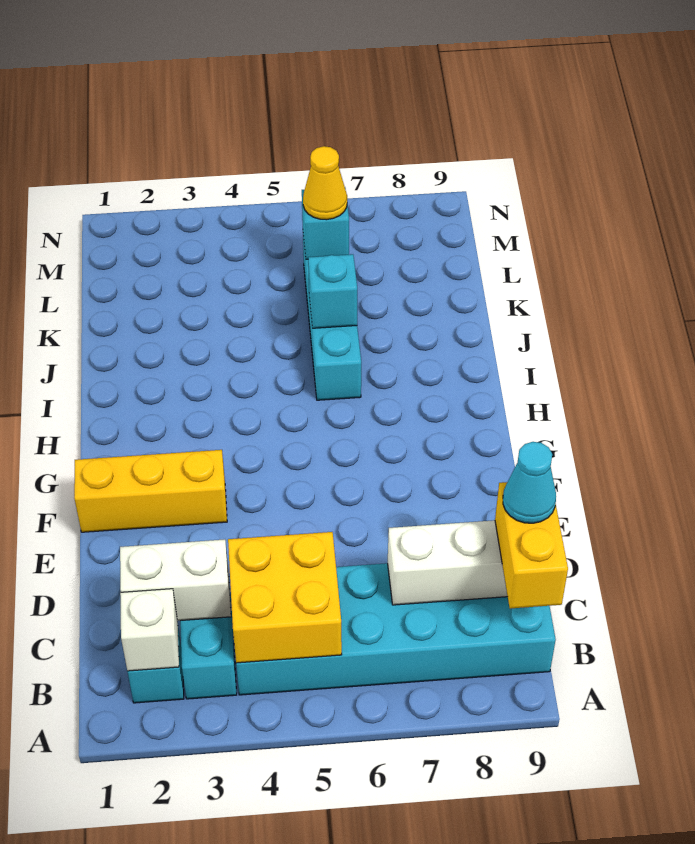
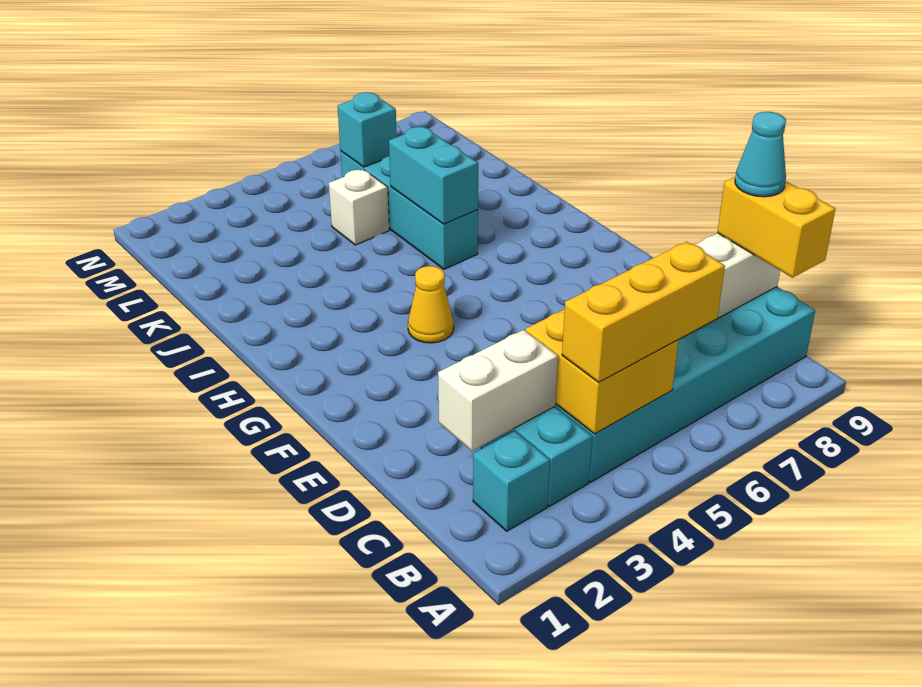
white 1x1 brick [120,589,179,671] -> white 1x1 brick moved to [329,169,389,245]
yellow 1x3 brick [74,450,227,532] -> yellow 1x3 brick moved to [562,242,725,382]
cyan 1x1 brick [308,254,357,328] -> cyan 1x2 brick [389,127,478,224]
yellow 1x1 cone [303,146,347,220] -> yellow 1x1 cone moved to [408,266,454,343]

